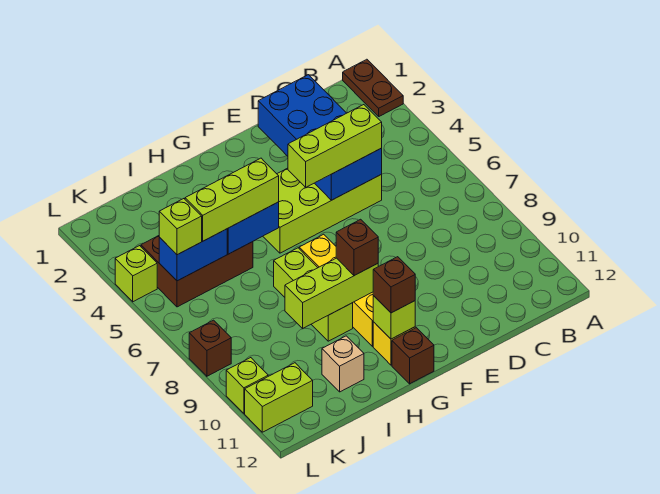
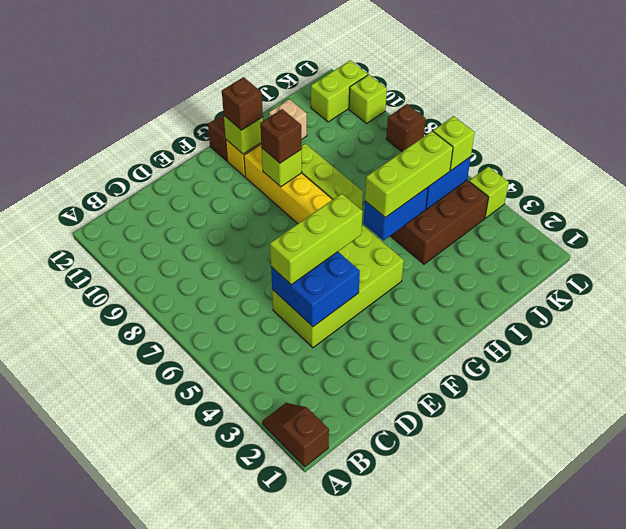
brown 1x2 plate [343,59,403,116] -> brown 1x2 slope [262,403,329,467]
blue 2x4 brick [258,75,382,200] -> blue 2x2 brick [271,252,360,327]
lime 1x3 brick [285,258,378,328] -> lime 1x1 brick [262,148,302,187]

